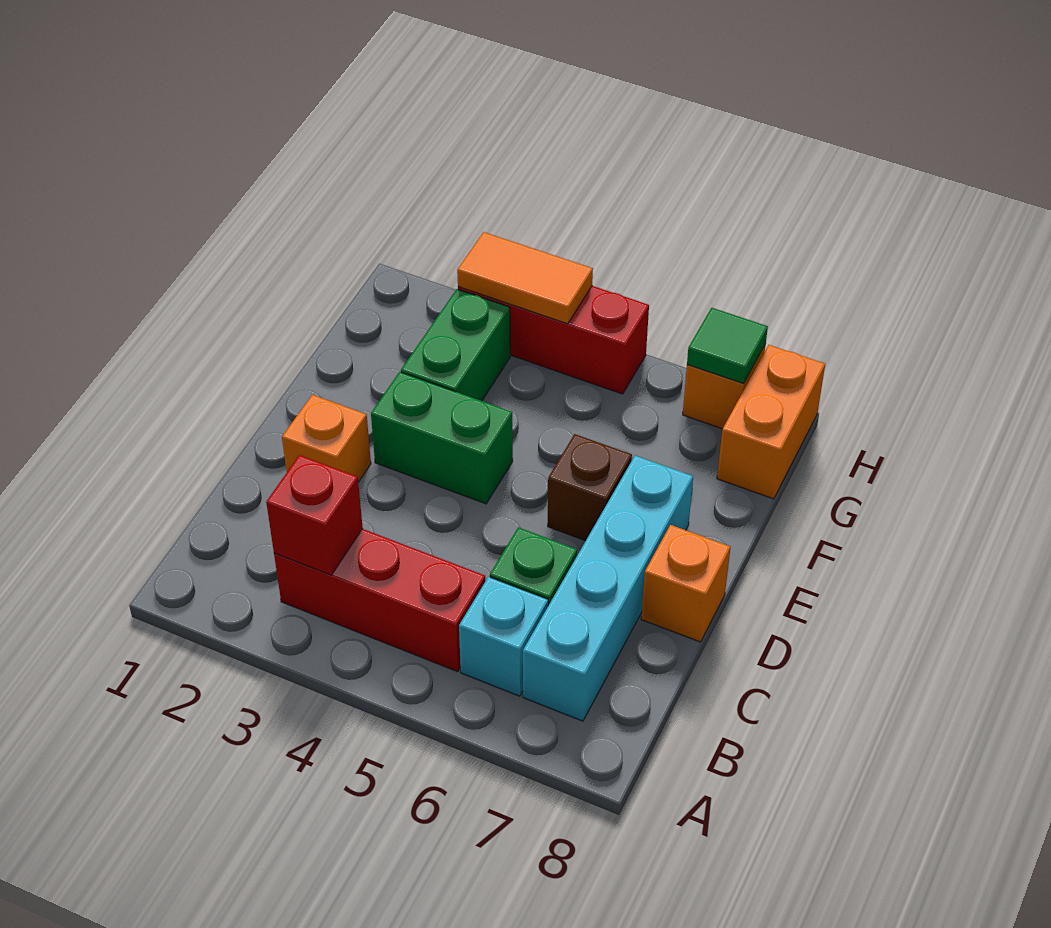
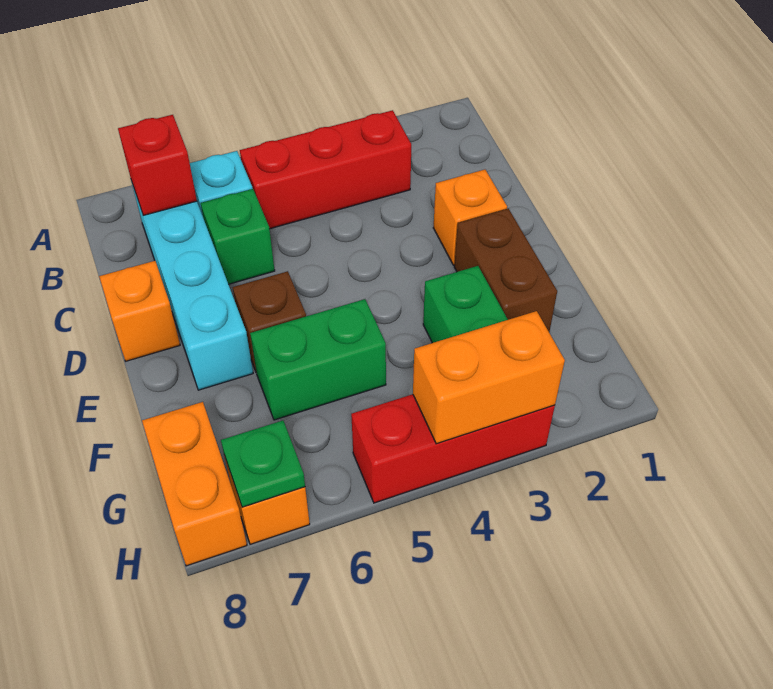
red 1x1 brick [266,455,363,575] -> red 1x1 brick moved to [118,115,197,216]
none -> brown 1x2 brick [454,208,557,332]
green 1x2 brick [371,372,513,504] -> green 1x2 brick moved to [250,299,386,420]
orange 1x2 tile [457,232,593,324] -> orange 1x2 brick [413,311,565,444]
green 1x1 tile [687,308,768,384] -> green 1x1 plate [221,421,305,507]

